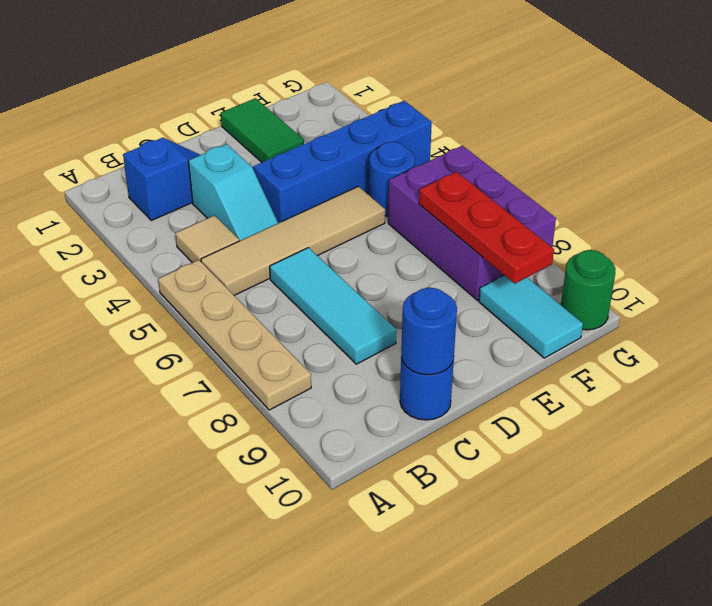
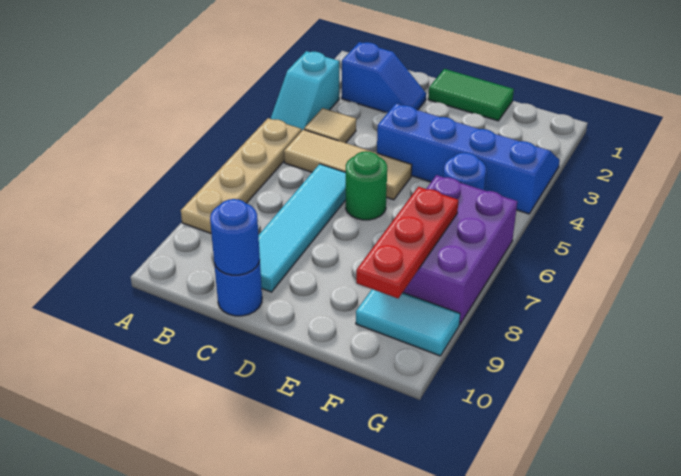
tan 1x4 tile [201,186,385,295] -> tan 1x3 tile [284,129,412,200]
cyan 1x2 slope [188,144,278,241] -> cyan 1x2 slope moved to [271,51,339,130]
cyan 1x3 tile [270,248,396,364] -> cyan 1x4 tile [258,164,346,292]
green 1x2 tile [221,98,304,162] -> green 1x2 tile turned to [428,69,514,121]
cyan 1x2 tile [479,275,583,358] -> cyan 1x2 tile turned to [356,289,460,356]
green 1x1 round brick [561,250,616,330] -> green 1x1 round brick moved to [346,151,387,220]

